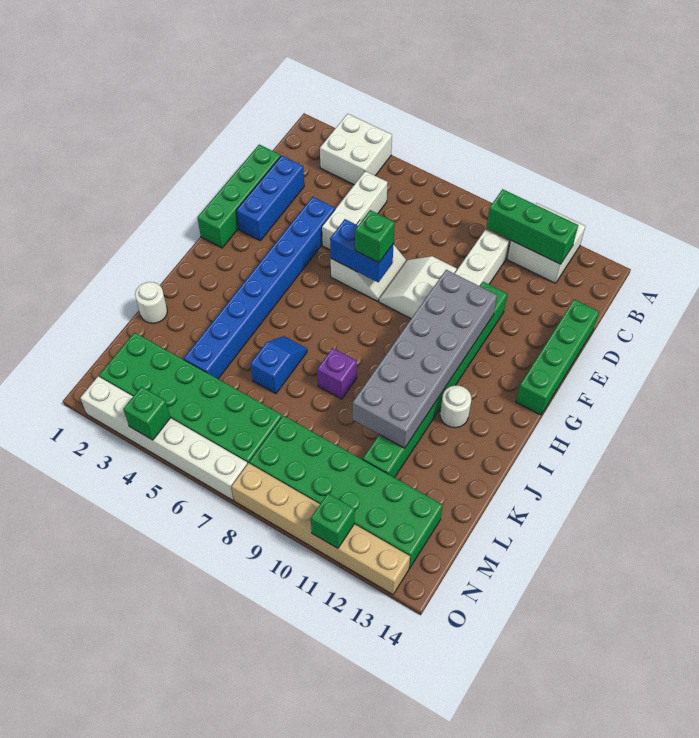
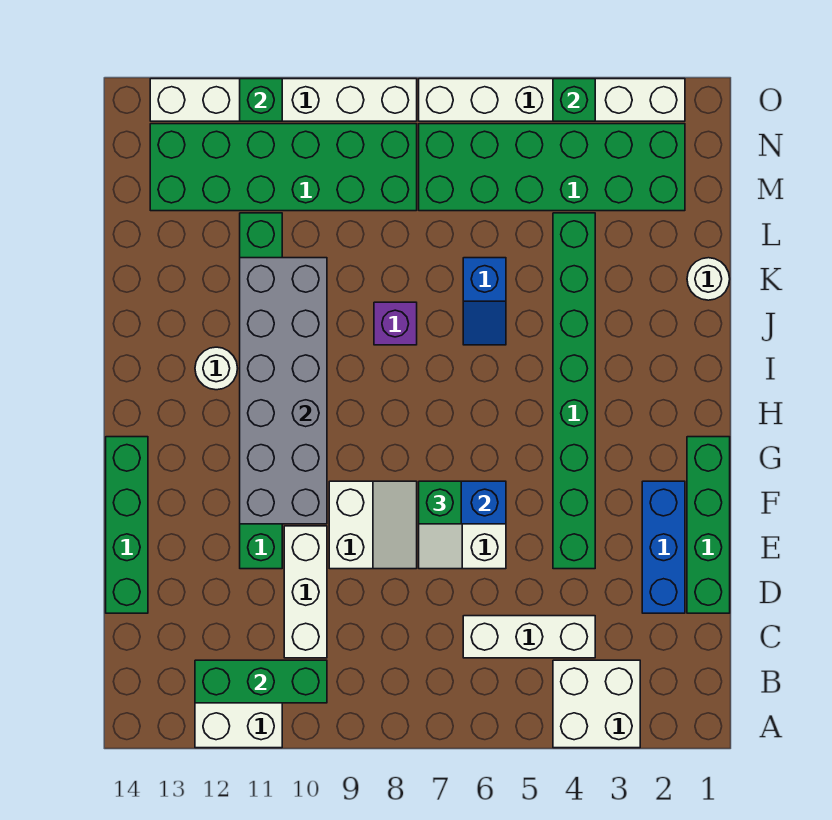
white 1x3 brick [322,171,388,250] -> white 1x3 brick turned to [463,616,595,658]
blue 1x8 brick [184,197,335,379] -> green 1x8 brick [553,213,595,569]
tan 1x6 brick [231,463,410,595] -> white 1x6 brick [150,79,417,121]

